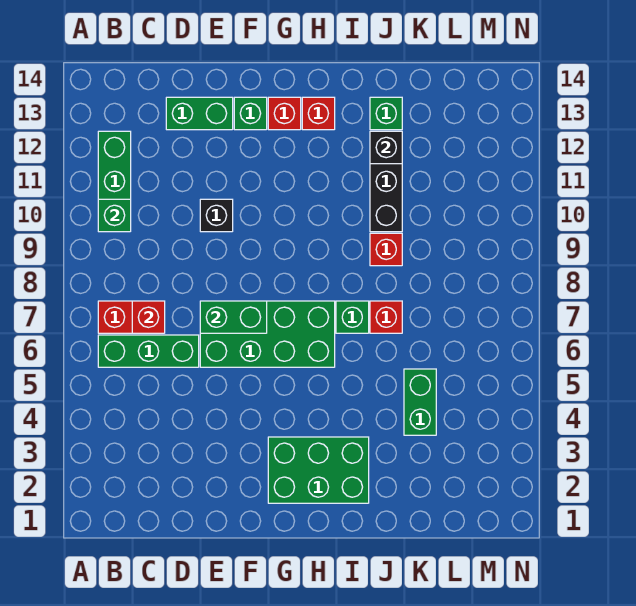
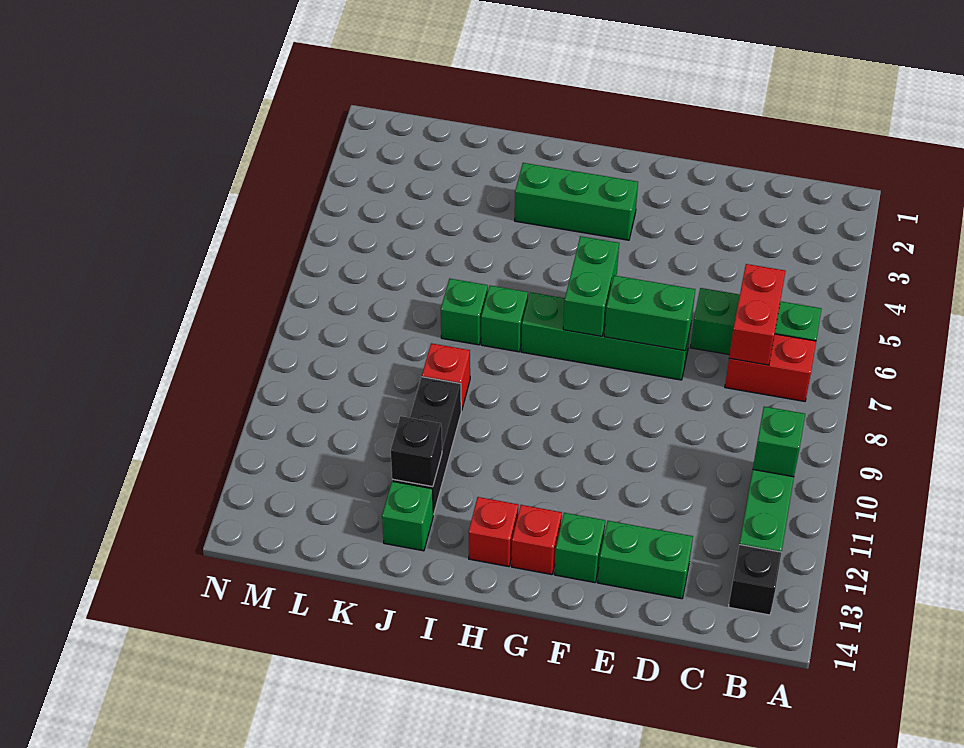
red 1x1 brick [132,301,165,333] -> red 1x2 brick [729,264,785,365]
green 2x4 brick [200,301,335,367] -> green 1x4 brick [521,292,691,380]
black 1x1 brick [200,199,233,232] -> black 1x1 brick moved to [729,545,782,615]
green 2x3 brick [268,437,369,503] -> green 1x3 brick [515,163,638,240]
red 1x1 brick [370,301,402,333] -> green 1x1 brick [441,279,488,345]
green 1x2 brick [404,369,436,435] -> green 1x2 brick moved to [563,236,619,336]

